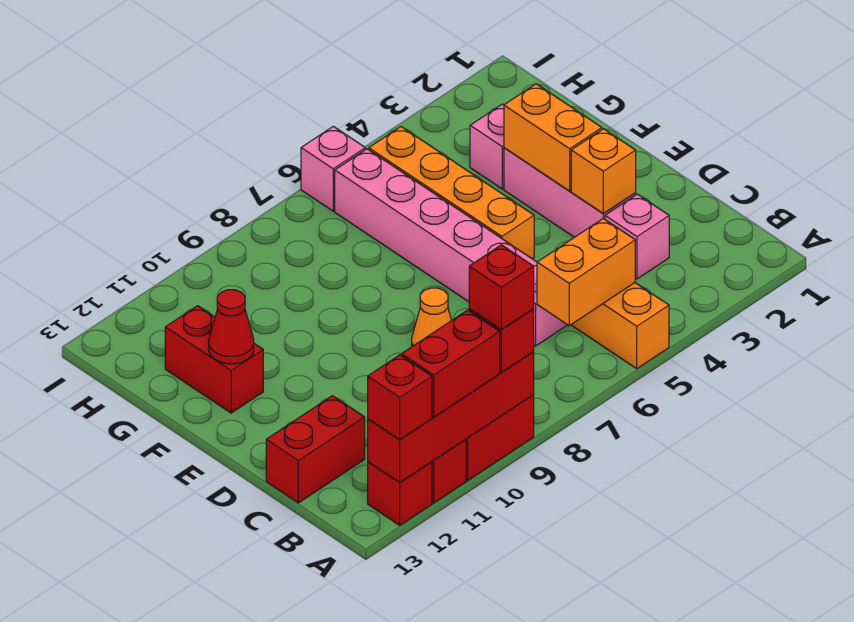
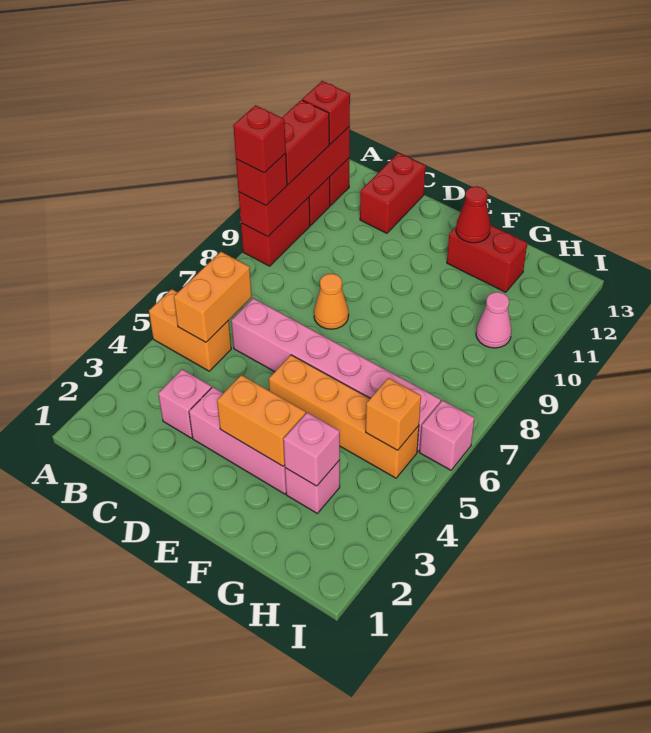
orange 1x1 brick [571,129,636,213] -> orange 1x1 brick moved to [366,378,421,450]
none -> pink 1x1 brick [283,412,340,486]
none -> pink 1x1 cone [476,292,512,348]

